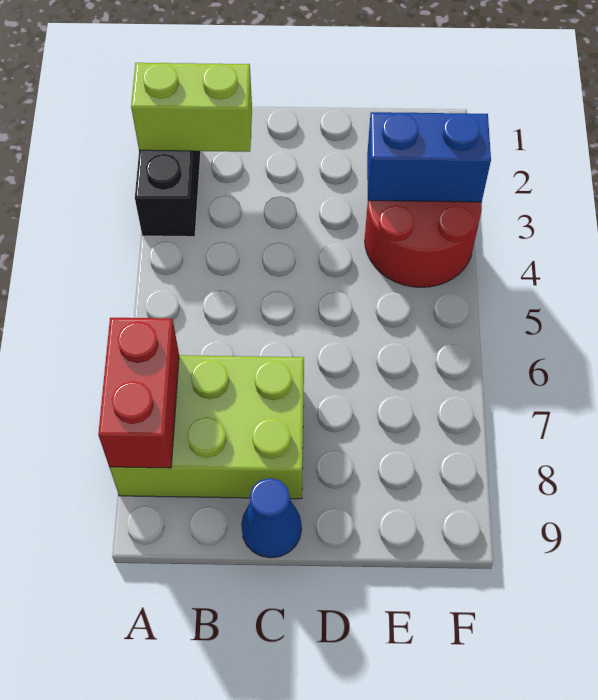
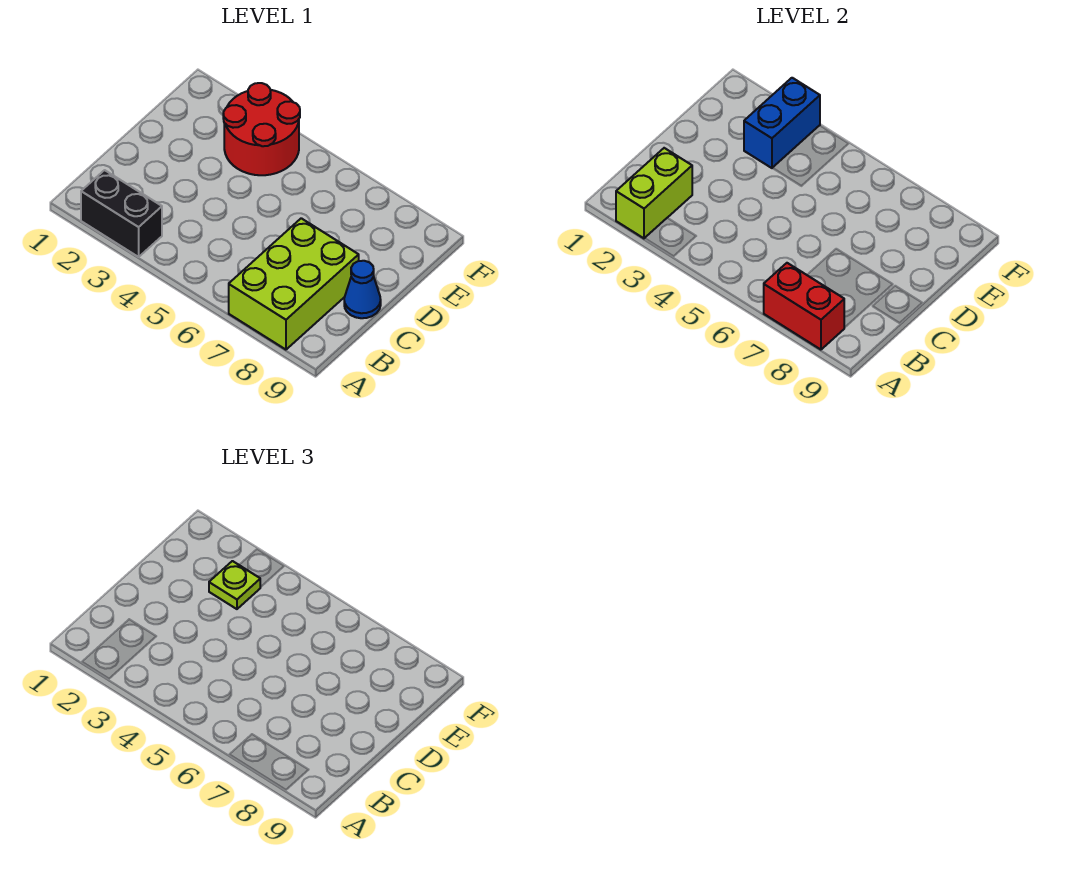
none -> lime 1x1 plate [209,561,260,609]

